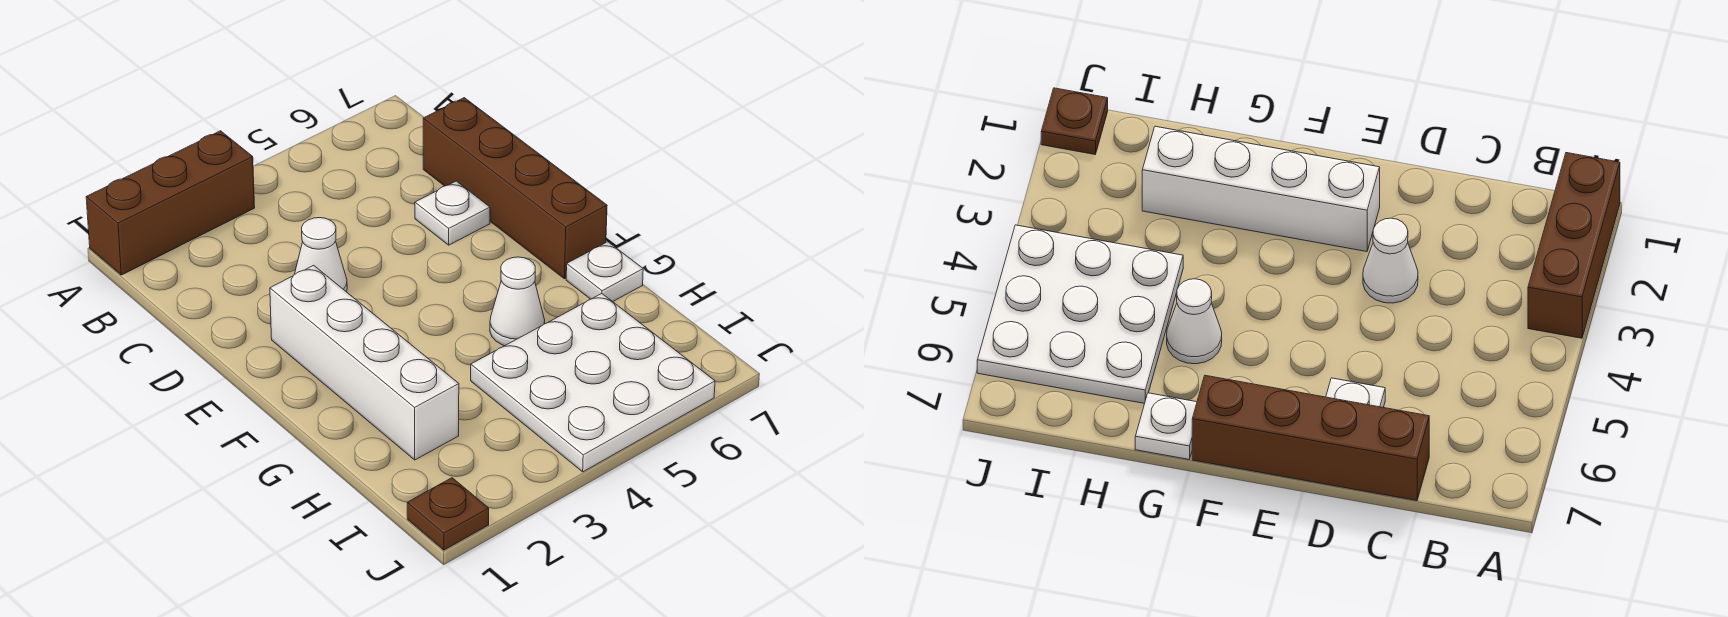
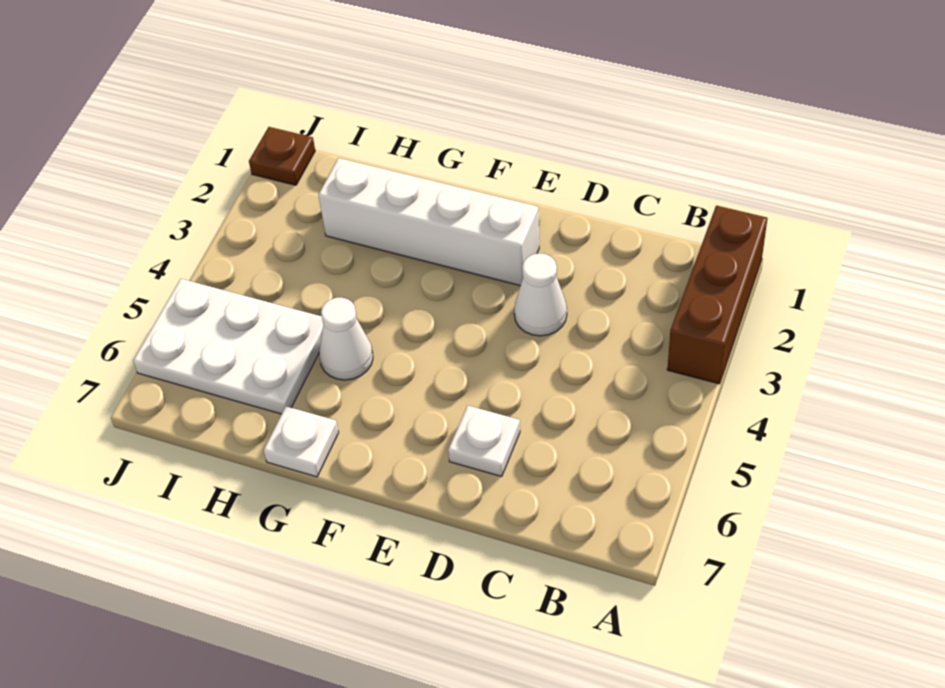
brown 1x4 brick [423,98,607,279] -> none
white 3x3 plate [471,294,715,472] -> white 2x3 plate [133,279,323,414]

